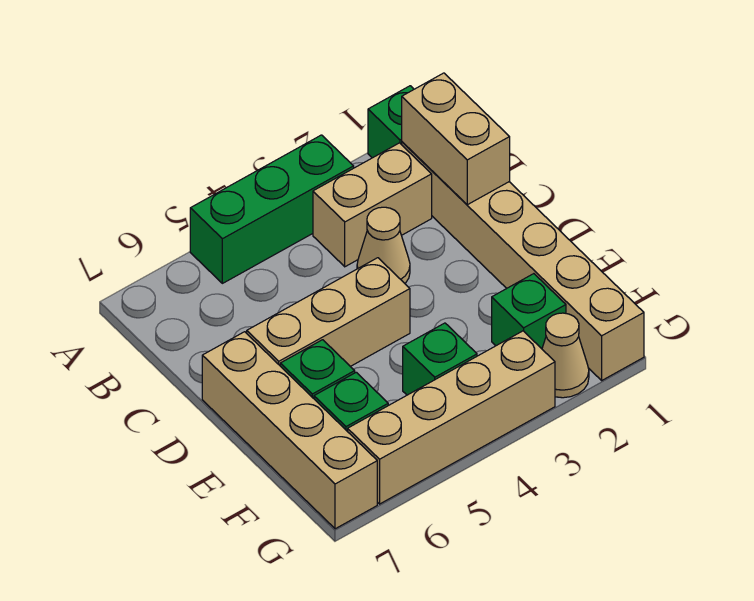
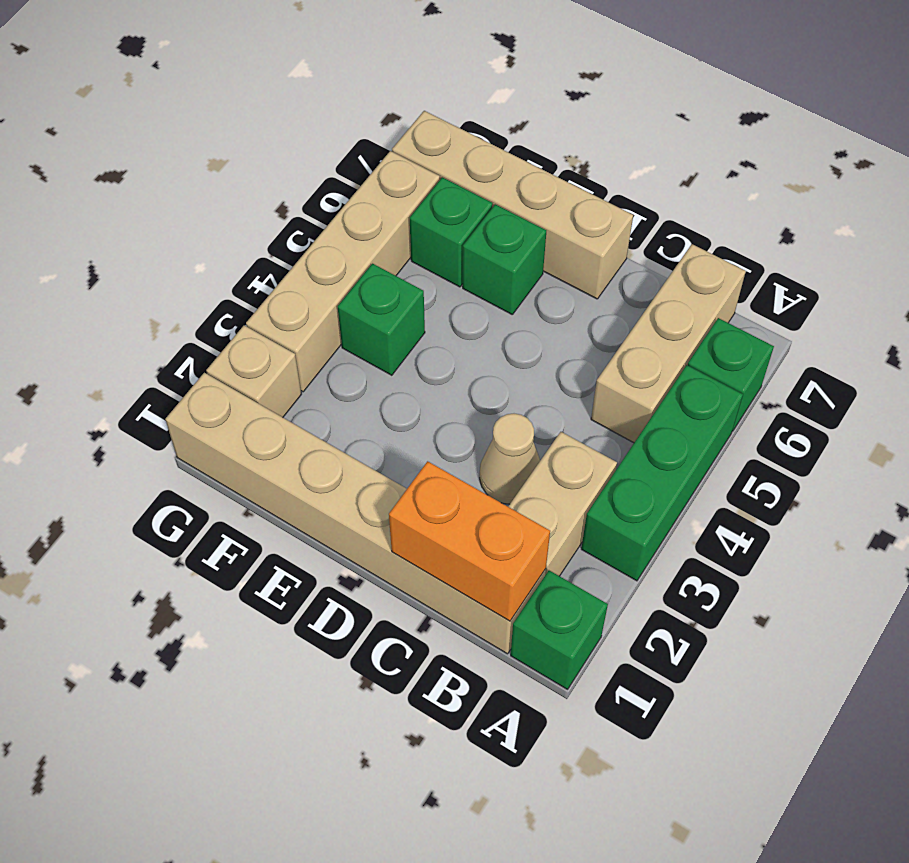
tan 1x2 brick [402,73,510,205] -> orange 1x2 brick [389,461,550,621]
tan 1x3 brick [247,258,410,366] -> tan 1x3 brick moved to [591,244,746,443]
green 1x1 brick [492,274,566,349] -> green 1x1 brick moved to [688,318,774,431]
tan 1x1 cone [542,313,589,398] -> tan 1x1 brick [206,325,301,417]

